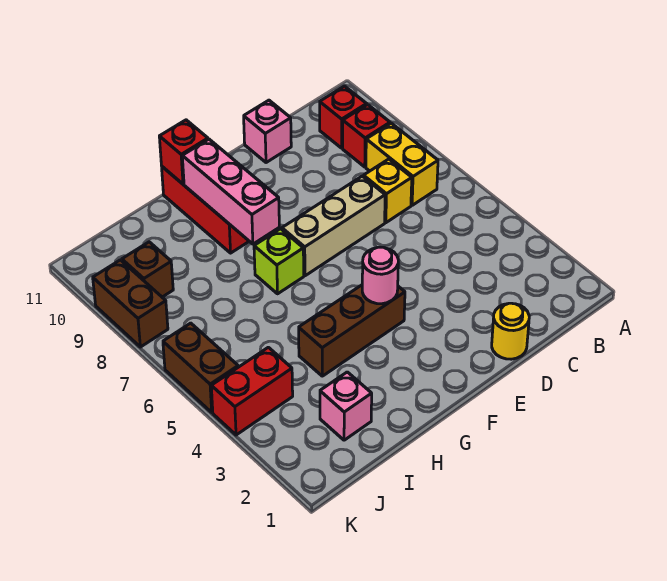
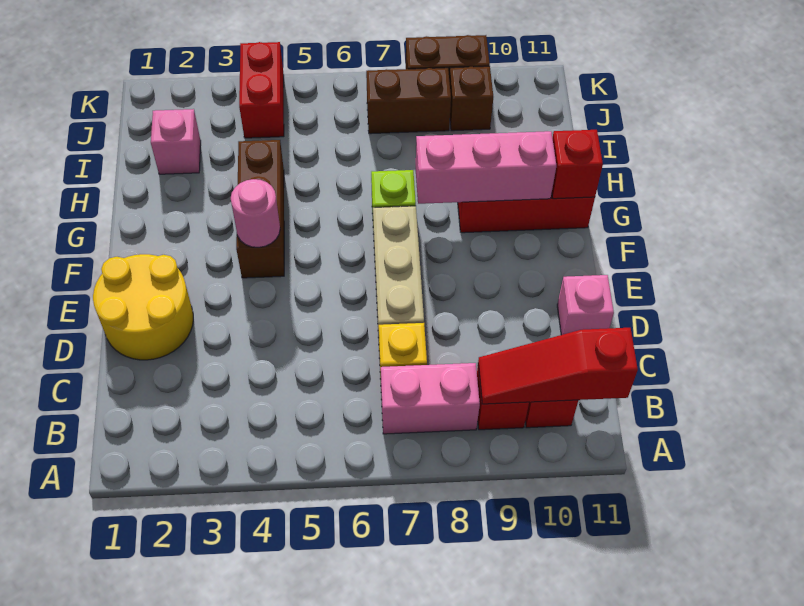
yellow 1x2 brick [366,123,438,205] -> pink 1x2 brick [381,363,480,434]
none -> red 1x3 slope [478,328,638,404]
yellow 1x1 round brick [492,303,529,359] -> yellow 2x2 round brick [93,254,193,360]
brown 1x2 brick [163,323,238,412] -> brown 1x2 brick moved to [366,68,451,134]

